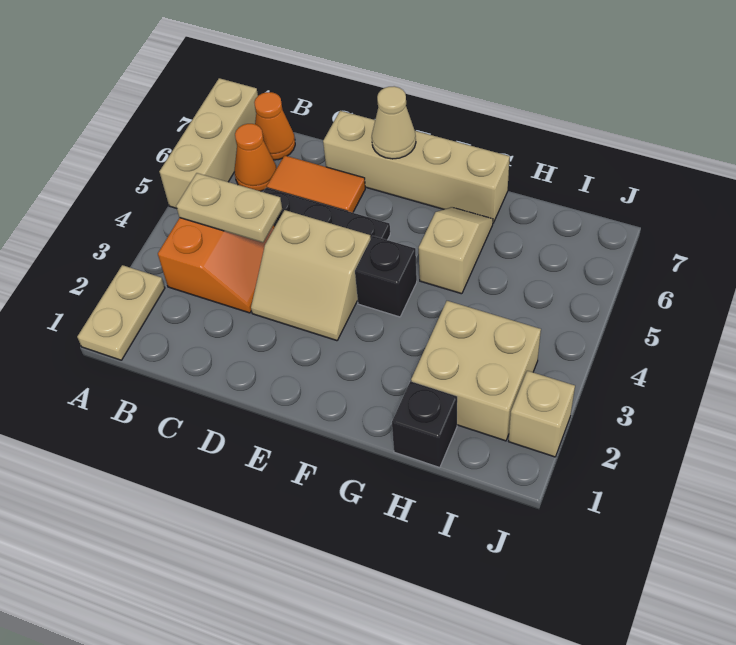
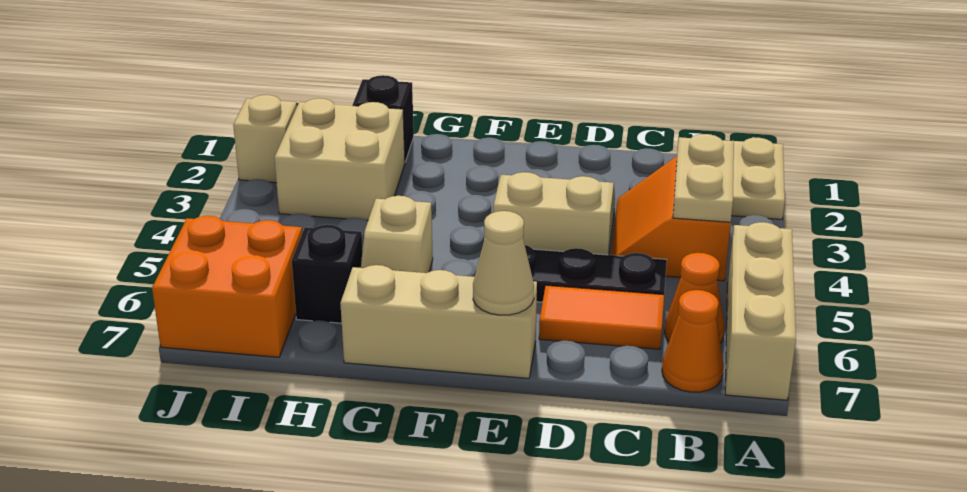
tan 1x2 plate [176,173,282,243] -> tan 1x2 plate turned to [673,134,734,222]
tan 1x4 brick [323,111,510,223] -> tan 1x3 brick [340,265,537,378]
black 1x1 brick [355,236,417,317] -> black 1x1 brick moved to [292,225,363,323]
none -> orange 2x2 brick [152,216,302,357]

